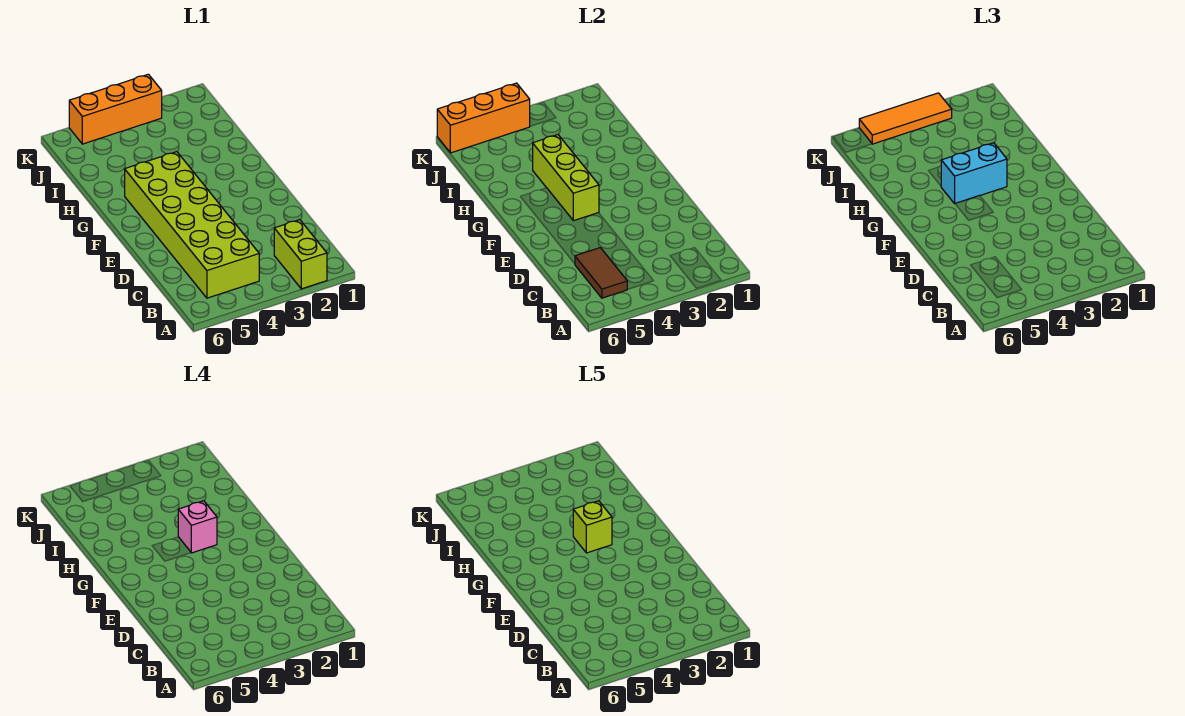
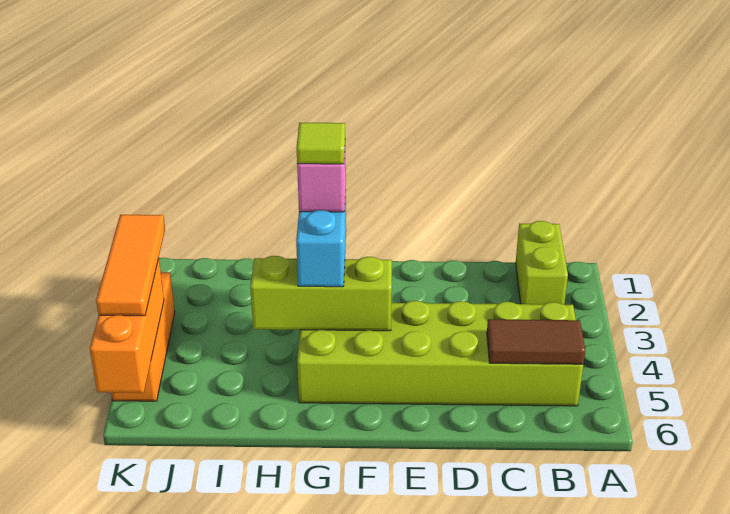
lime 1x2 brick [274,220,327,289] -> lime 1x2 brick turned to [516,221,568,305]
lime 1x1 brick [573,501,612,553] -> lime 1x1 tile [297,123,345,164]

